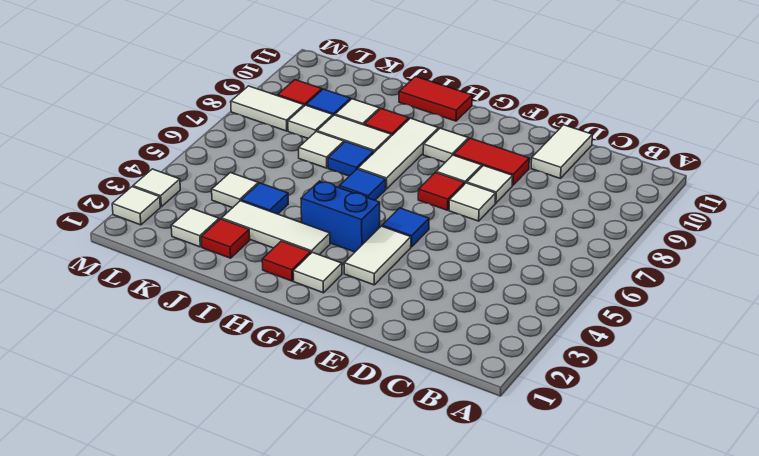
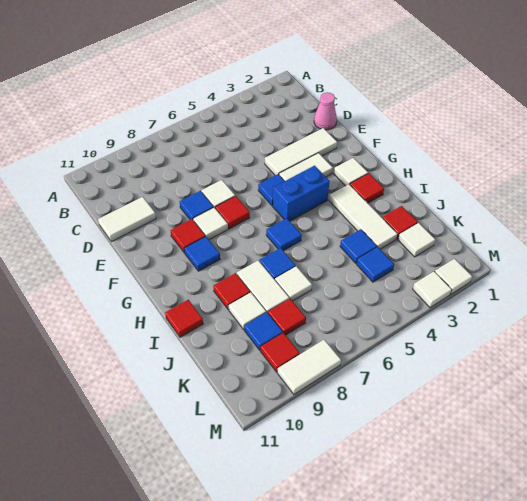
none -> pink 1x1 cone [314,92,337,130]
white 1x1 tile [467,166,513,203] -> blue 1x1 tile [180,191,214,220]
red 1x2 tile [454,138,529,185] -> red 1x1 tile [171,219,205,253]
blue 1x2 brick [301,181,380,252] -> blue 1x2 brick turned to [273,166,330,221]
white 1x1 tile [423,128,468,162] -> blue 1x1 tile [184,236,220,271]
white 1x3 tile [358,118,439,189] -> white 1x3 tile moved to [265,128,337,175]
red 1x2 tile [399,77,472,121] -> red 1x1 tile [165,300,203,337]
white 1x1 tile [212,173,258,208] -> blue 1x1 tile [357,247,394,282]
white 1x1 tile [288,105,333,138] -> red 1x1 tile [268,299,306,335]
white 1x2 tile [231,86,304,131] -> white 1x2 tile turned to [277,340,341,394]

